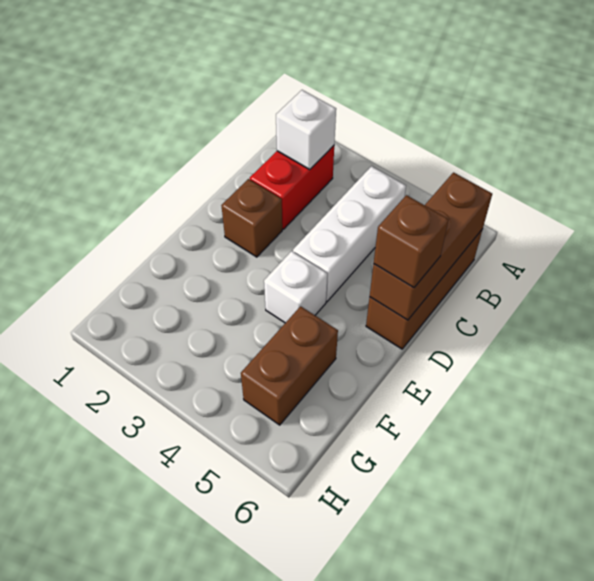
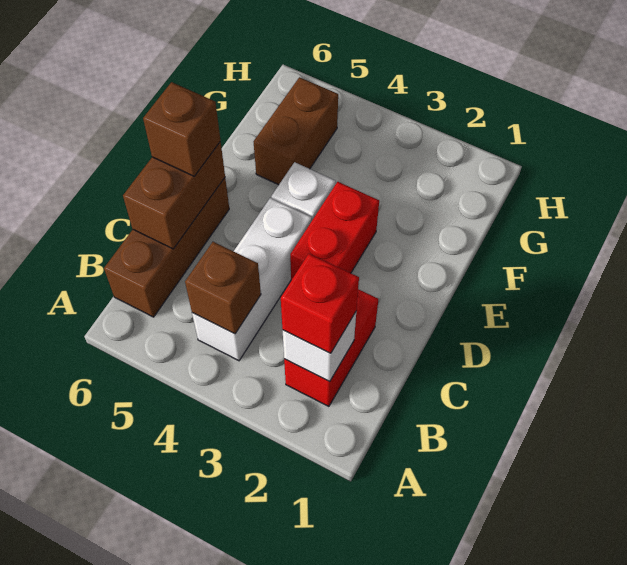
none -> red 1x1 brick [281,254,359,353]
brown 1x3 brick [370,173,492,320] -> brown 1x2 brick [123,142,225,249]
brown 1x1 brick [221,179,282,257] -> brown 1x1 brick moved to [185,242,261,334]
none -> red 1x2 brick [290,182,379,280]

